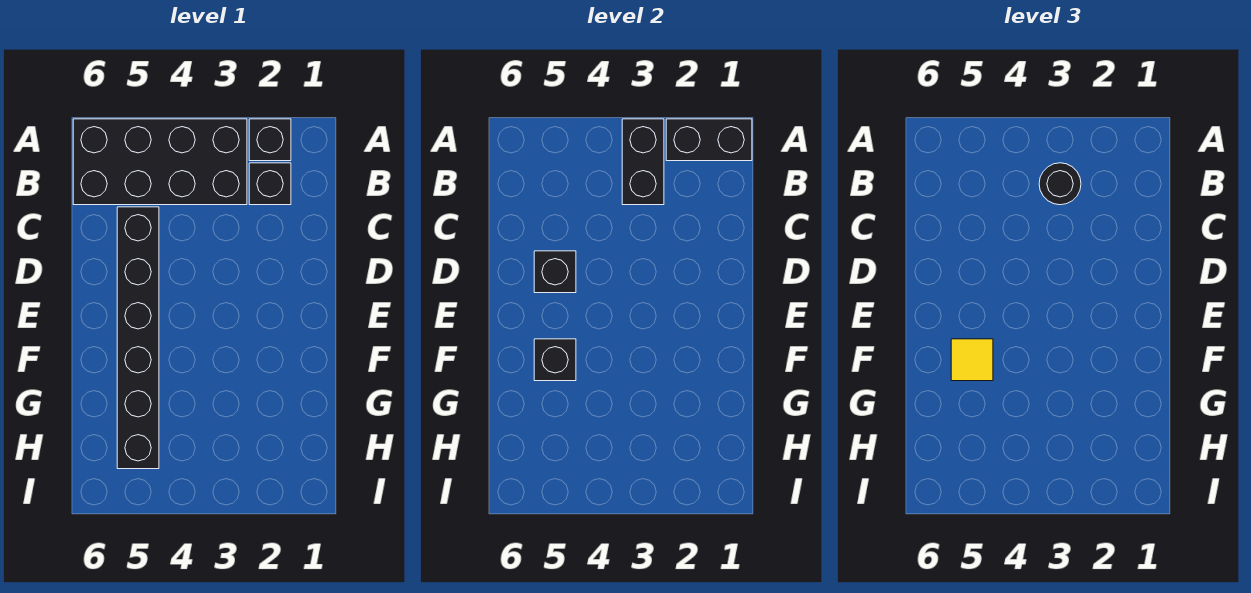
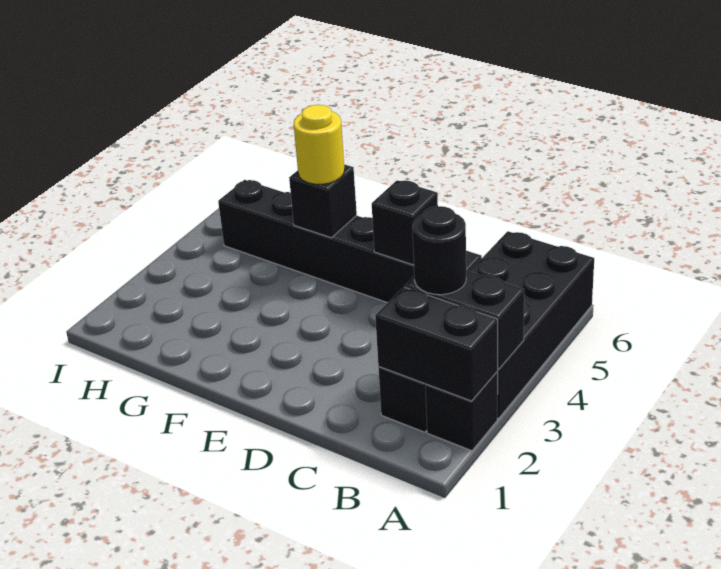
black 1x2 brick [666,119,752,161] -> black 1x2 brick turned to [375,287,498,401]
yellow 1x1 tile [951,339,993,381] -> yellow 1x1 round brick [294,105,345,184]

